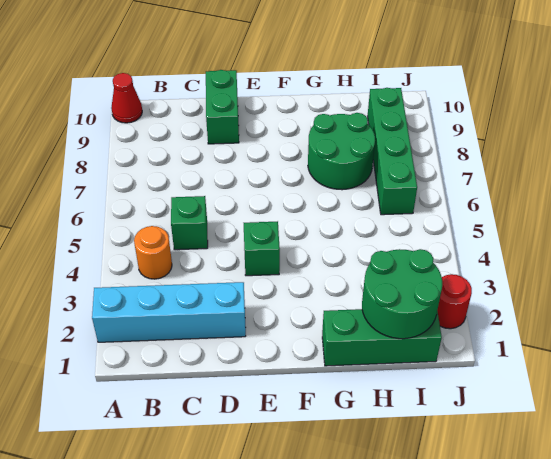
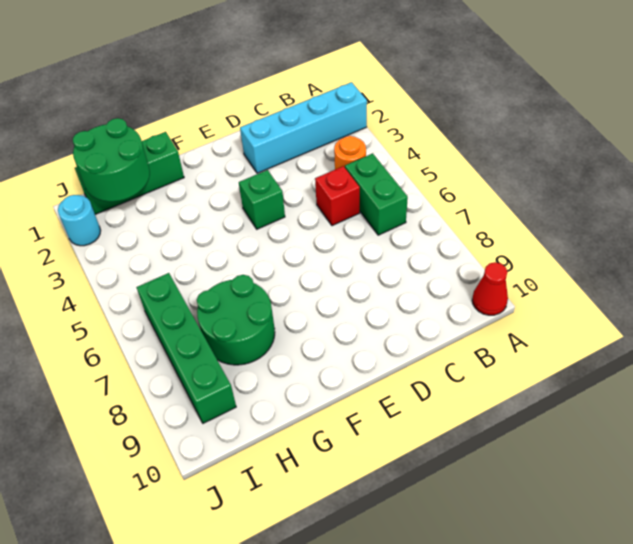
green 1x1 brick [171,196,208,250] -> red 1x1 brick [315,166,360,226]
green 1x2 brick [206,70,239,144] -> green 1x2 brick moved to [345,153,408,235]
red 1x1 round brick [437,274,472,329] -> cyan 1x1 round brick [58,195,101,246]

